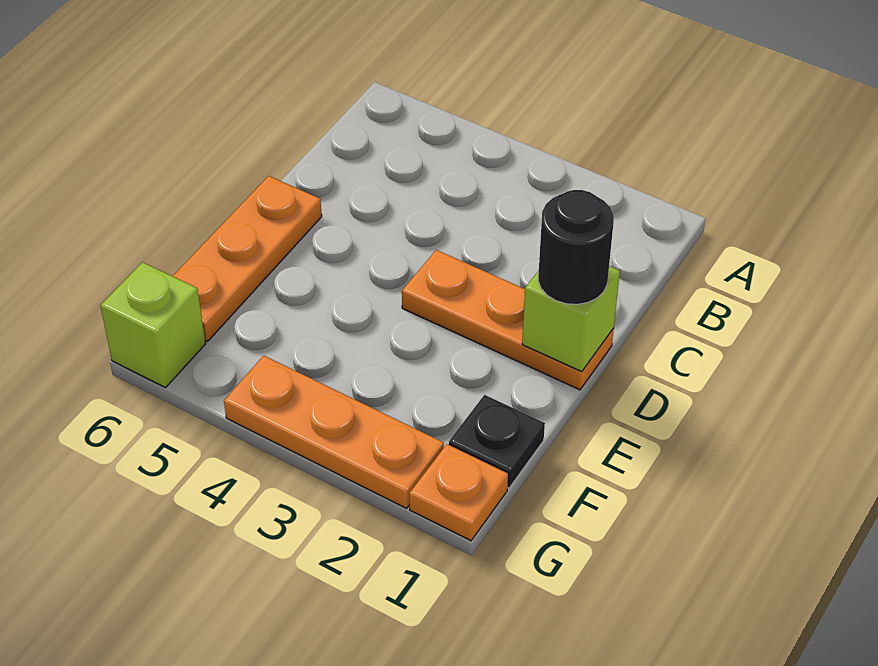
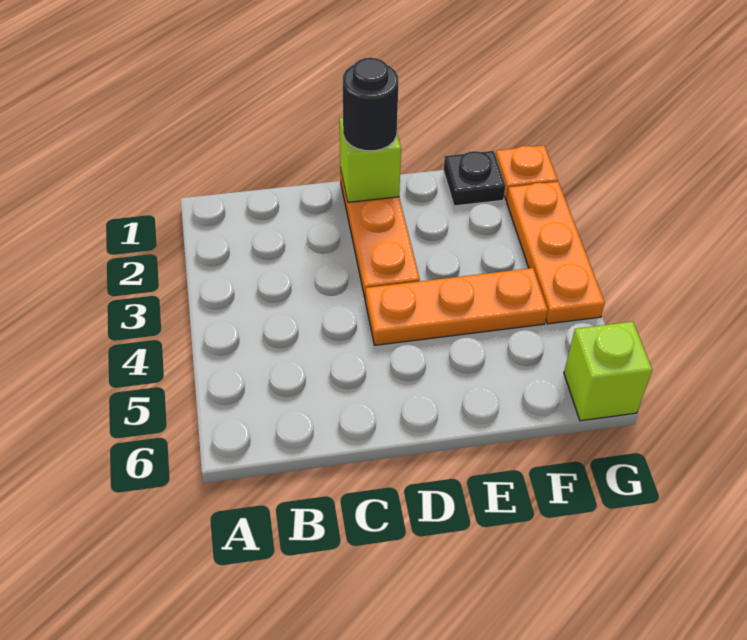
orange 1x3 plate [173,176,322,342] -> orange 1x3 plate moved to [365,268,548,345]

